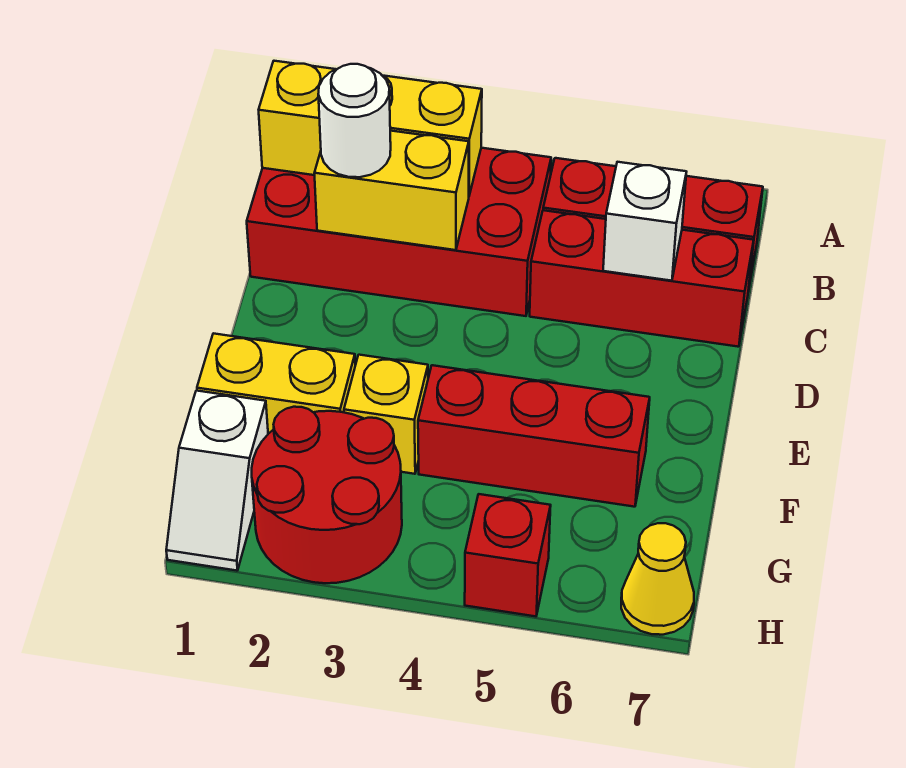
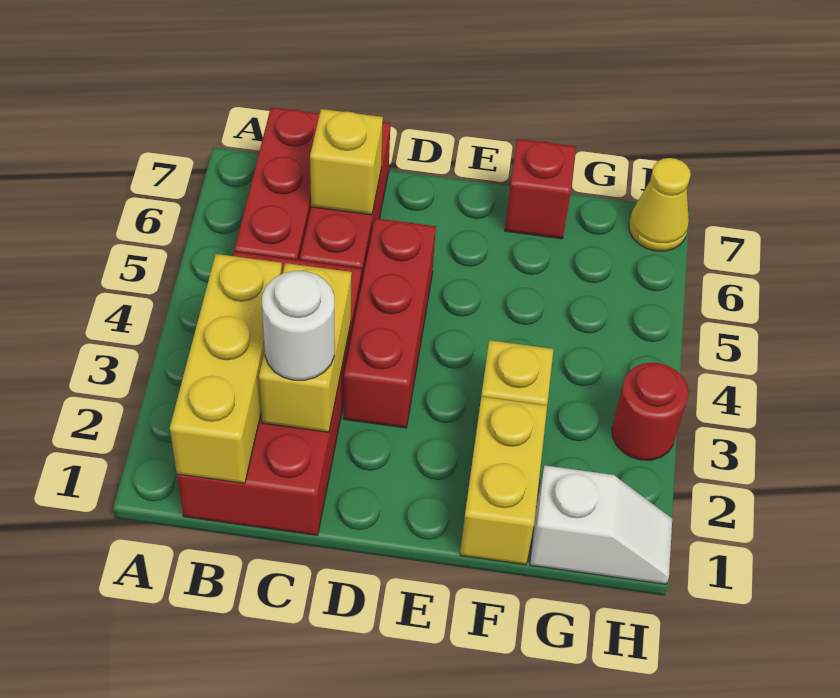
white 1x1 brick [603,162,686,281] -> yellow 1x1 brick [310,109,383,215]
red 1x3 brick [418,365,650,507] -> red 1x3 brick moved to [344,218,436,428]
red 2x2 round brick [252,407,402,583] -> red 1x1 round brick [612,363,688,460]
red 1x1 brick [465,494,551,616] -> red 1x1 brick moved to [505,139,576,239]

